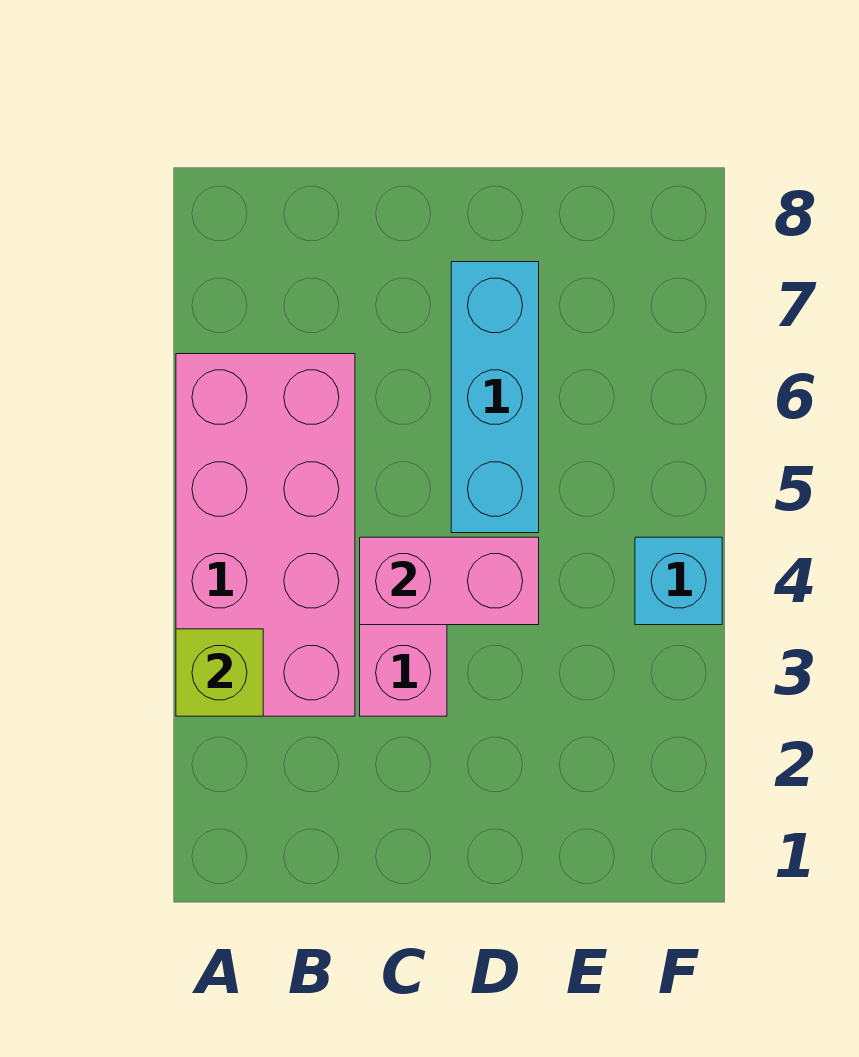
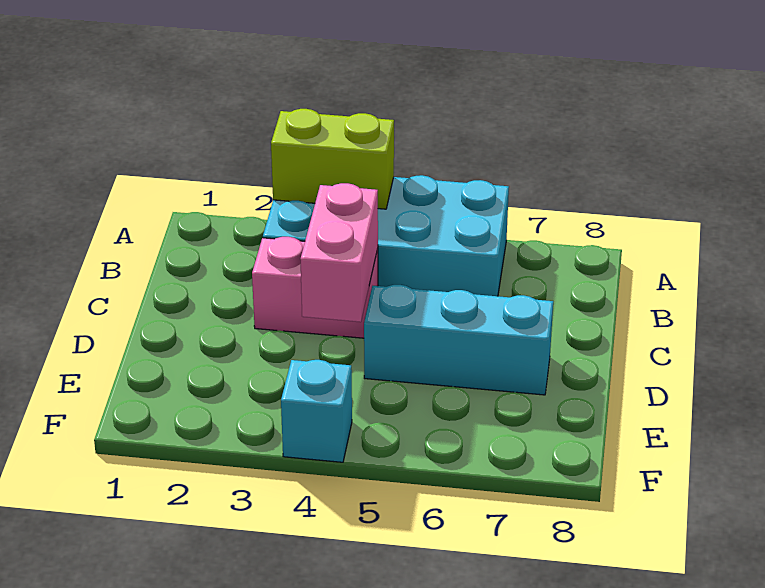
pink 2x4 brick [176,354,355,716] -> cyan 2x4 brick [263,175,509,296]
lime 1x1 brick [176,629,263,716] -> lime 1x2 brick [271,109,394,209]

